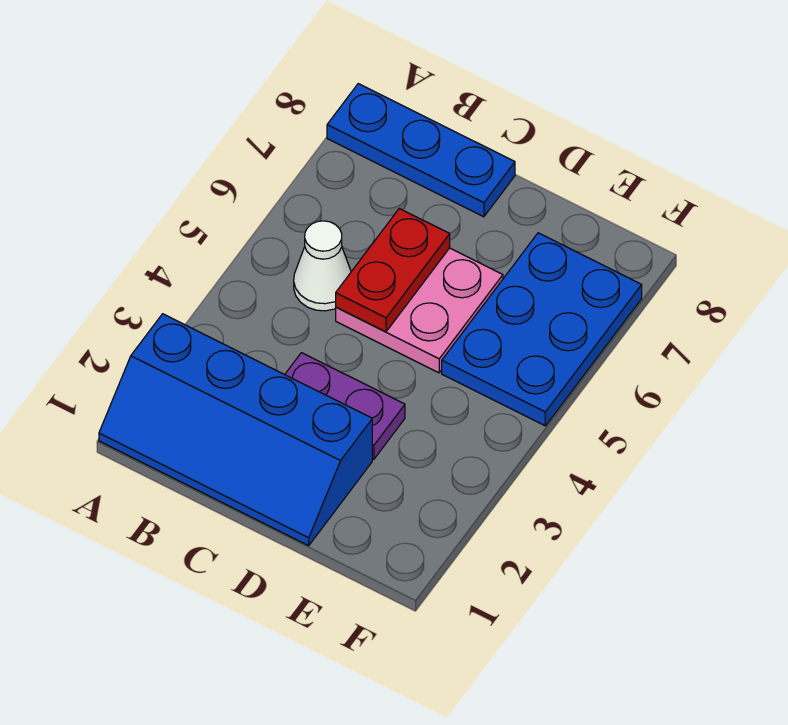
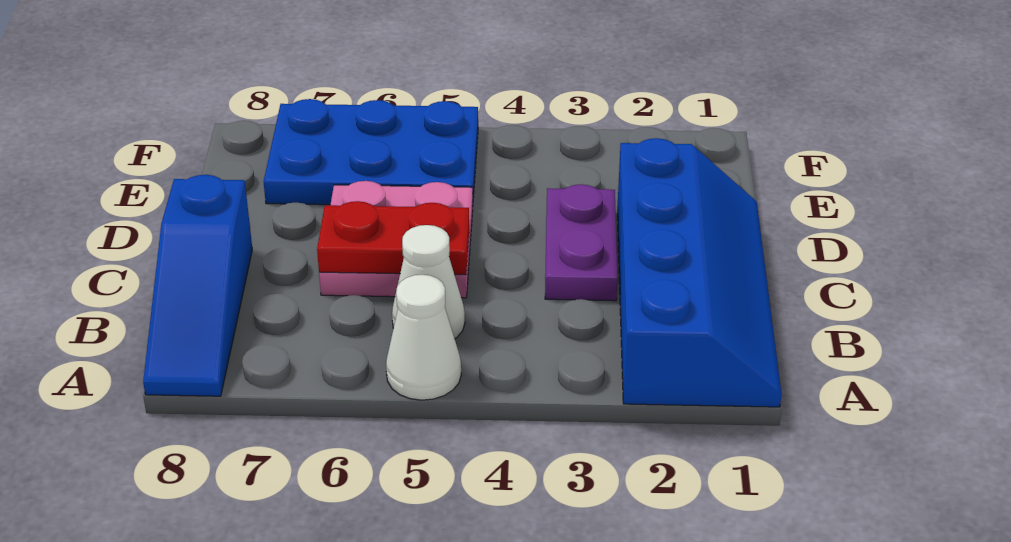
none -> white 1x1 cone [386,275,461,400]
blue 1x3 plate [327,84,515,217] -> blue 1x3 slope [143,175,252,396]

